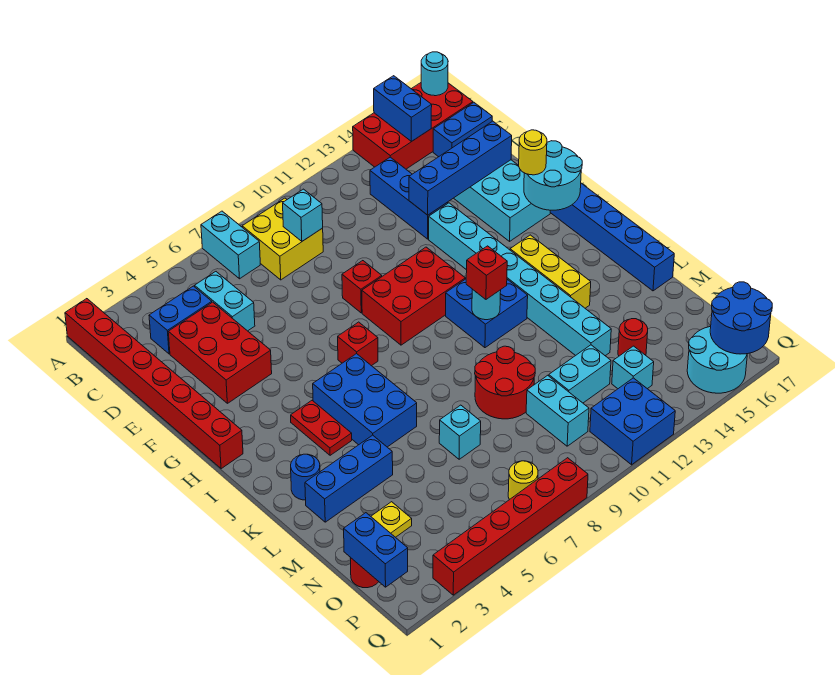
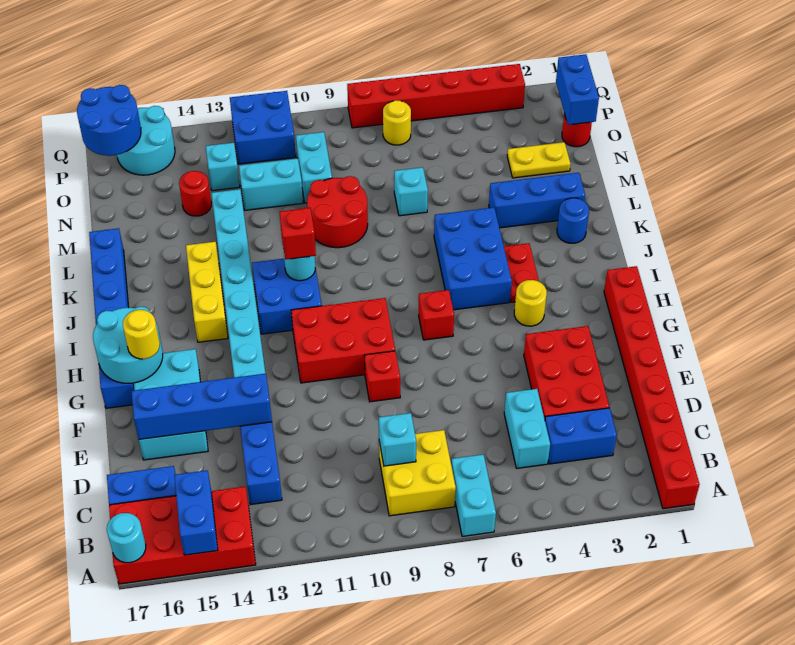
none -> yellow 1x1 round brick [514,280,547,326]

